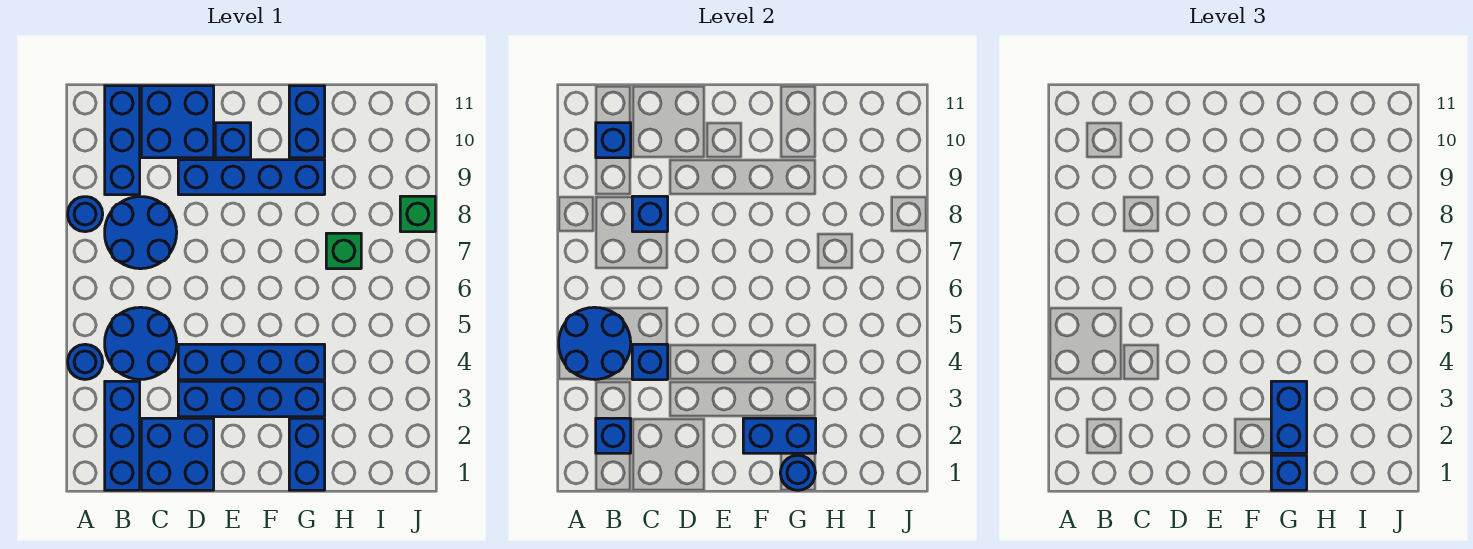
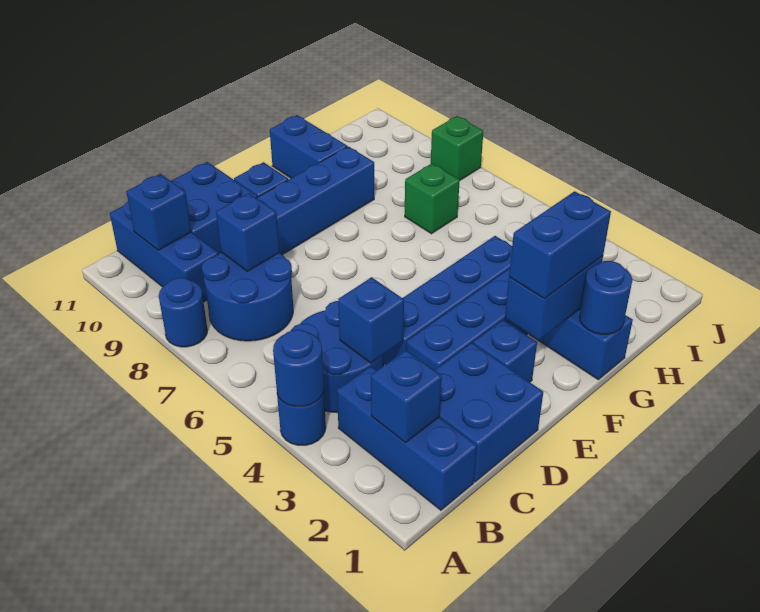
blue 2x2 round brick [559,307,631,380] -> blue 1x1 round brick [273,330,324,407]
blue 1x1 brick [1271,455,1307,490] -> blue 1x1 brick moved to [473,320,537,382]
blue 1x2 brick [1271,381,1307,453] -> blue 1x2 brick turned to [509,191,611,299]

